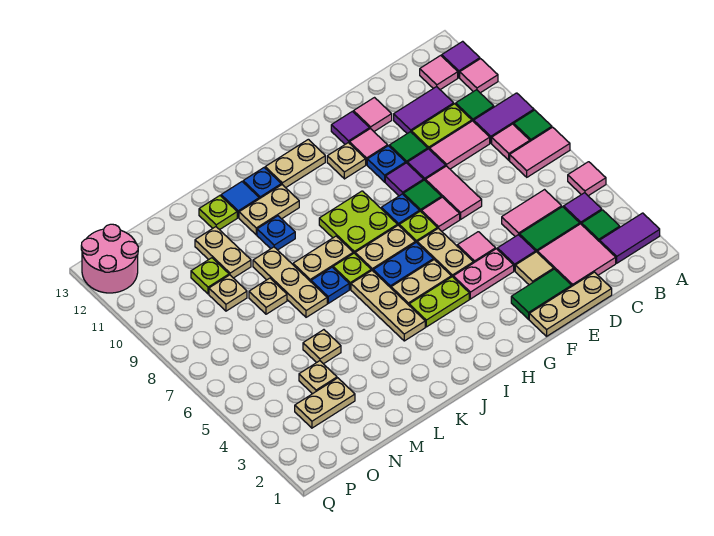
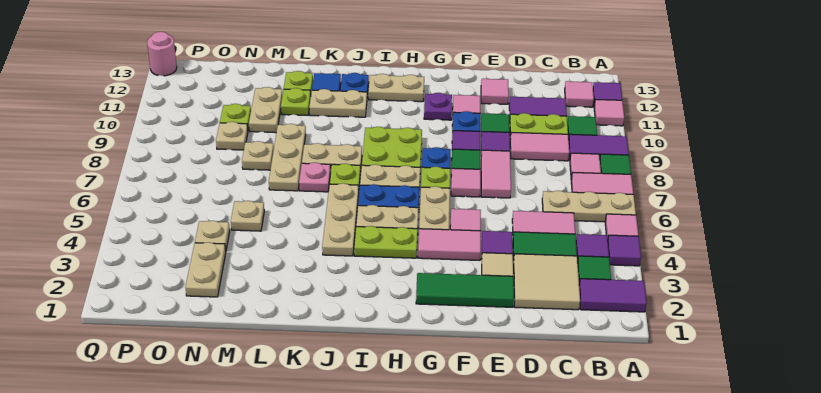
pink 2x2 tile [538,224,616,286] -> tan 2x2 tile [514,254,580,310]
tan 1x3 plate [529,272,612,336] -> tan 1x3 plate moved to [542,191,636,222]
green 1x2 tile [511,269,572,319] -> green 1x3 tile [416,273,514,307]
pink 1x2 plate [453,249,514,299] -> pink 1x2 tile [418,229,481,260]
purple 1x1 tile [331,111,370,144] -> purple 1x1 tile moved to [608,235,641,266]
tan 1x1 plate [327,143,366,179] -> purple 1x1 plate [424,93,452,120]
blue 1x1 plate [311,267,349,303] -> pink 1x1 plate [299,162,330,192]
blue 1x1 plate [257,216,295,250] -> none
none -> lime 1x1 plate [281,88,311,115]
tan 1x2 plate [295,378,355,428] -> tan 1x2 plate turned to [185,242,226,297]
pink 2x2 round brick [81,224,138,293] -> pink 1x1 round brick [147,32,177,76]

